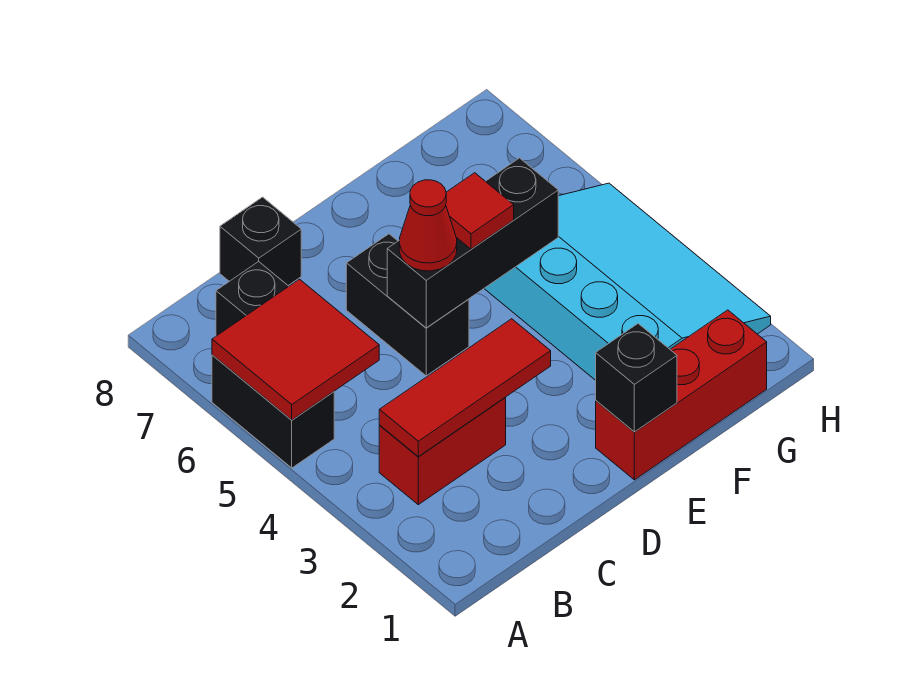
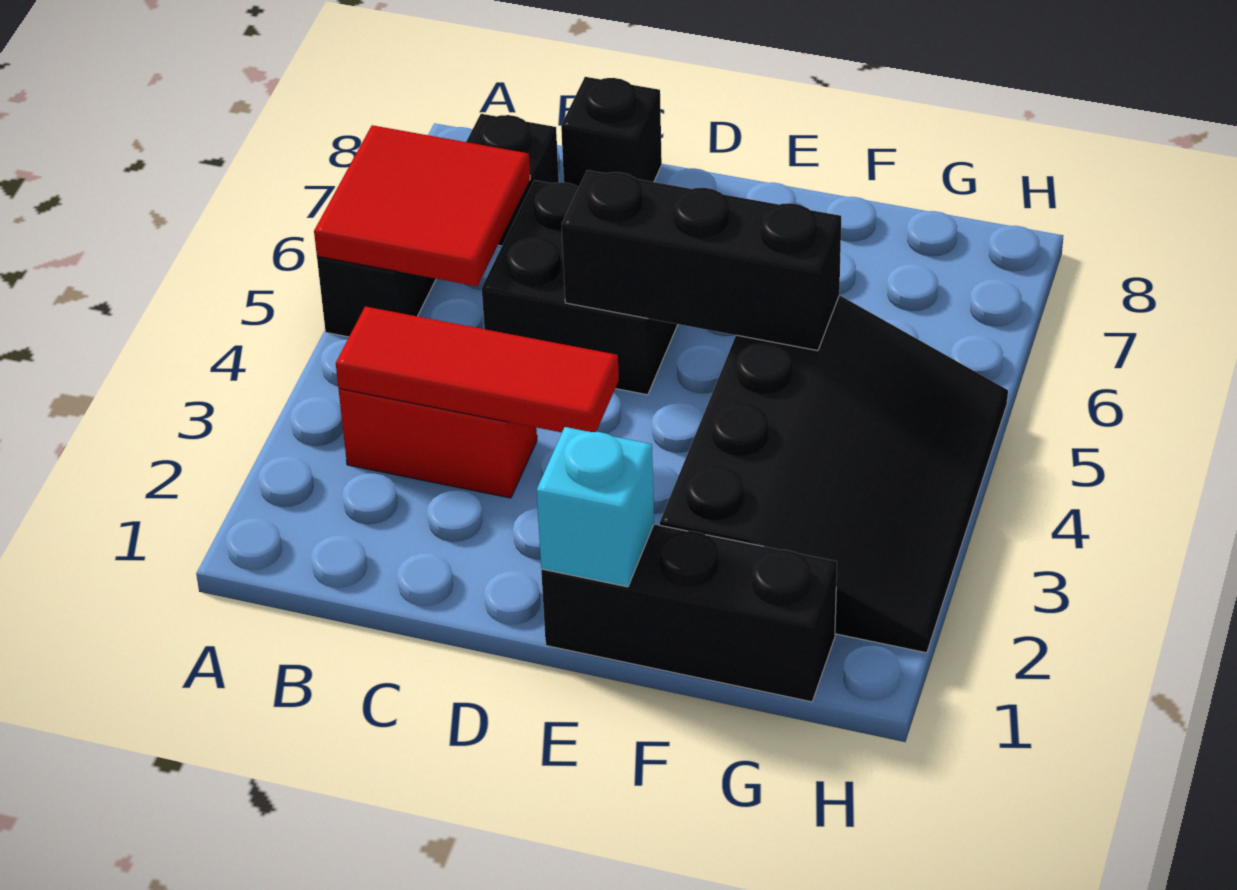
black 1x2 brick [346,234,469,376] -> black 2x2 brick [482,180,678,395]
red 1x1 cone [399,180,457,271] -> none
red 1x3 brick [596,310,767,480] -> black 1x3 brick [541,524,837,702]
black 1x1 brick [596,324,677,432] -> cyan 1x1 brick [537,427,654,587]
red 1x1 tile [446,173,514,249] -> none
cyan 3x4 slope [484,183,771,380] -> black 3x4 slope [660,296,1008,653]

